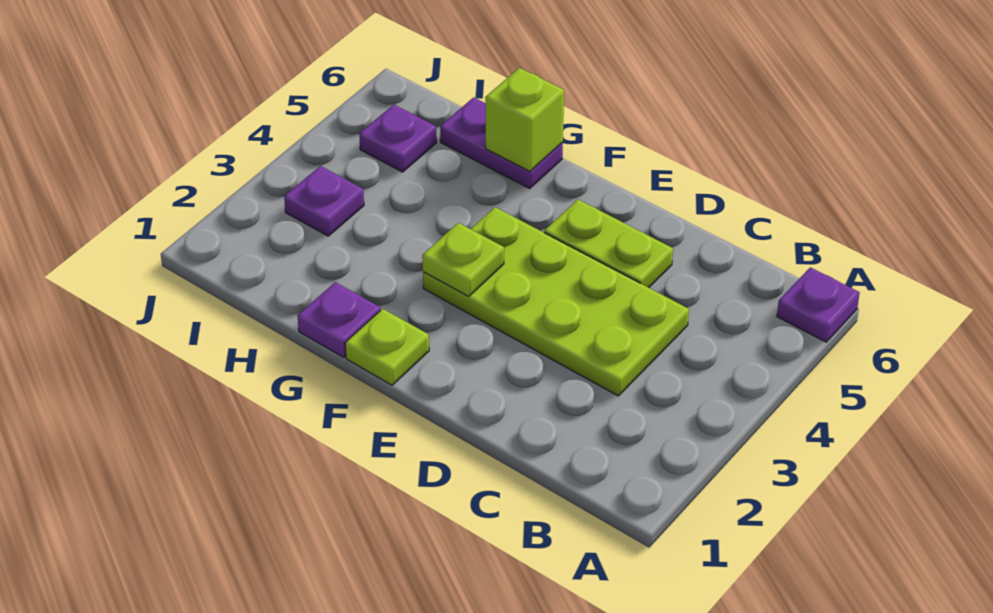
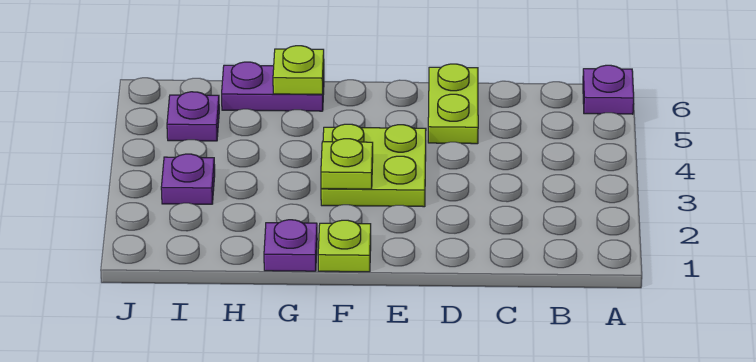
lime 2x4 plate [423,207,689,396] -> lime 2x2 plate [321,124,426,207]
lime 1x2 plate [544,200,673,288] -> lime 1x2 plate turned to [428,64,478,144]
lime 1x1 brick [485,68,564,171] -> lime 1x1 plate [273,46,324,94]

